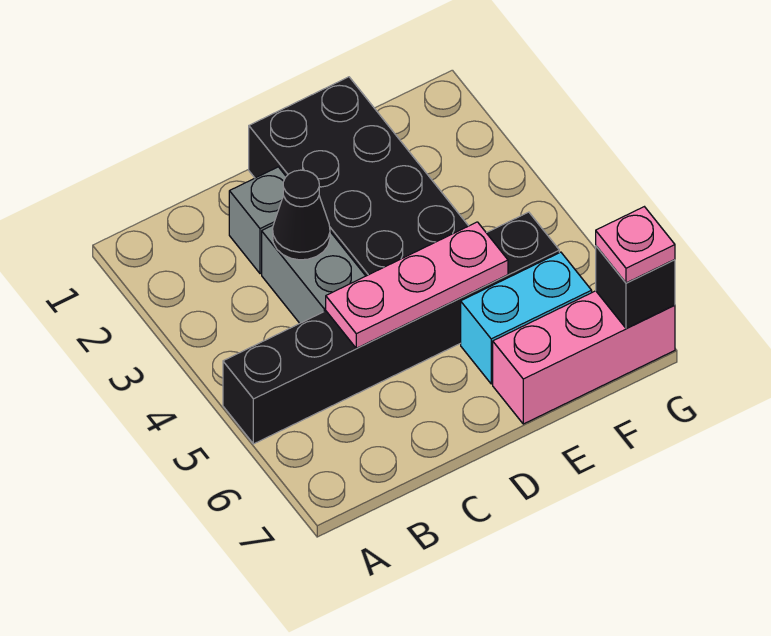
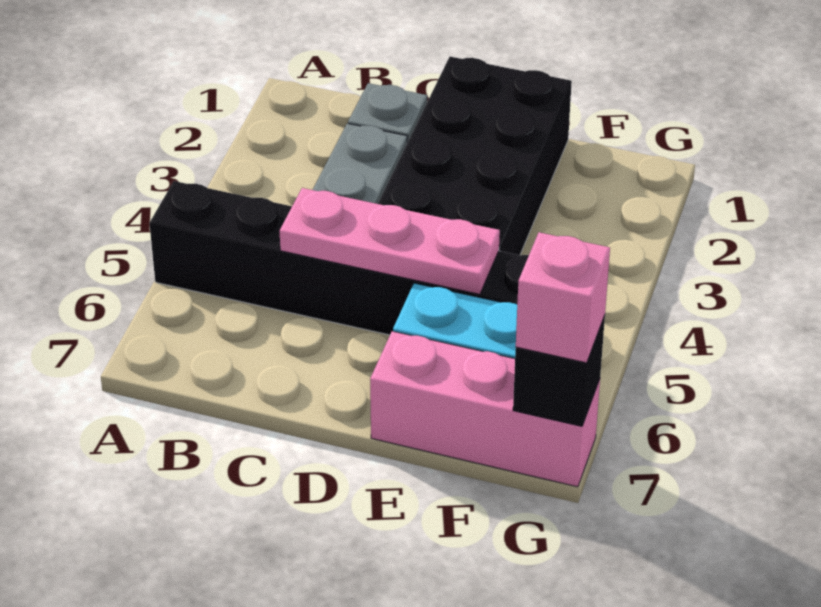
black 1x1 cone [273,170,330,260] -> none
pink 1x1 plate [596,207,675,283] -> pink 1x1 brick [516,232,610,363]

